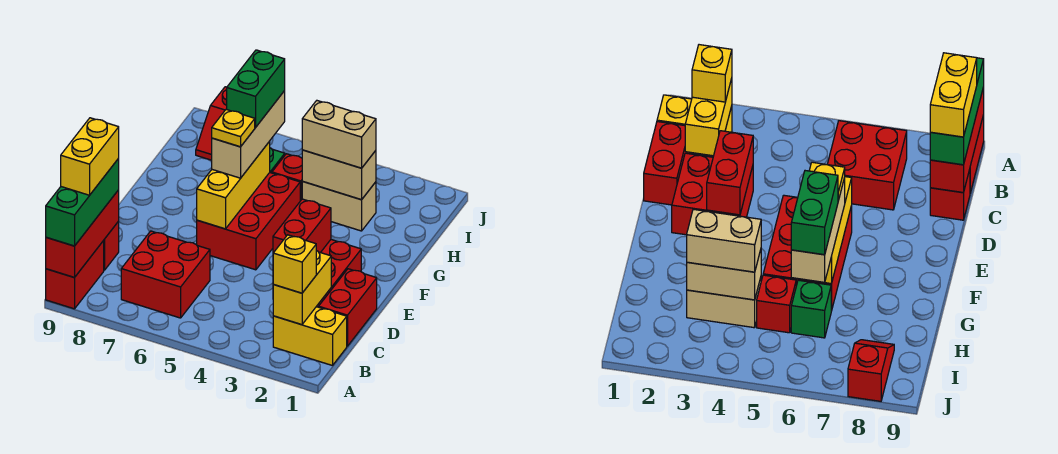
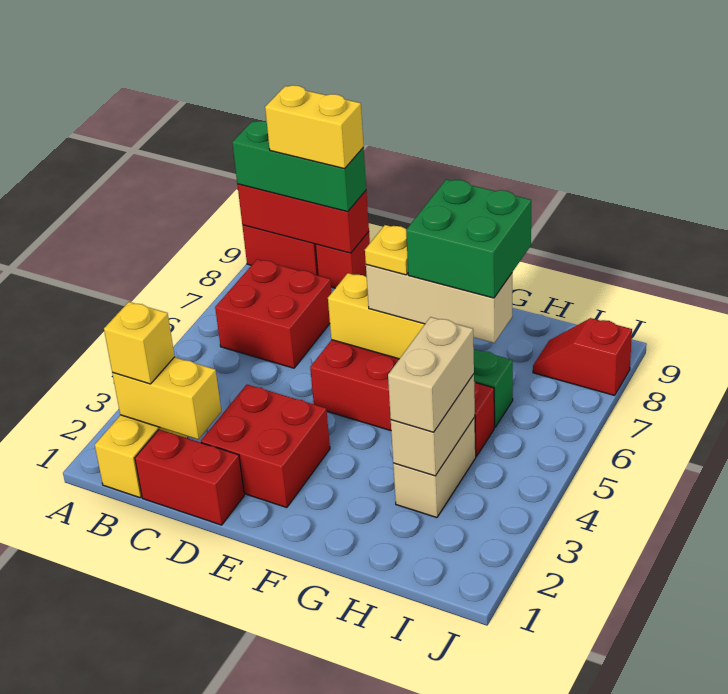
red 1x2 brick [273,199,331,253] -> none
green 1x2 brick [227,50,285,127] -> green 2x2 brick [406,179,531,298]

